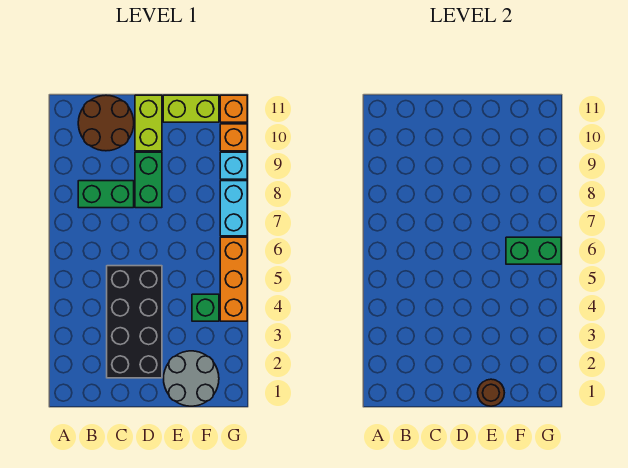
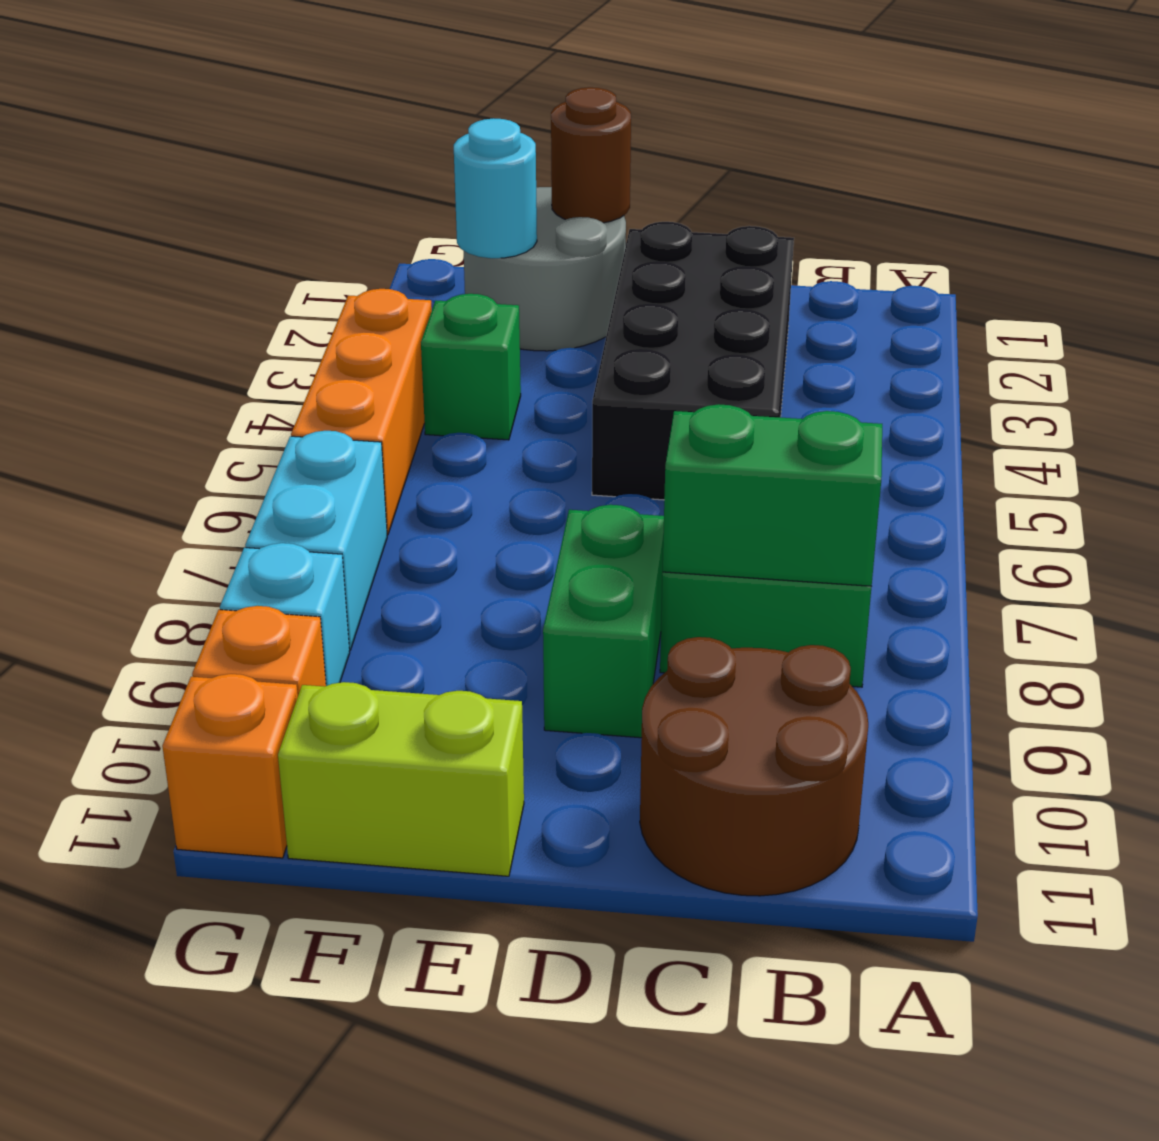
lime 1x2 brick [135,95,162,151] -> none
none -> cyan 1x1 round brick [454,118,537,258]
green 1x2 brick [506,237,561,264] -> green 1x2 brick moved to [663,404,882,586]

